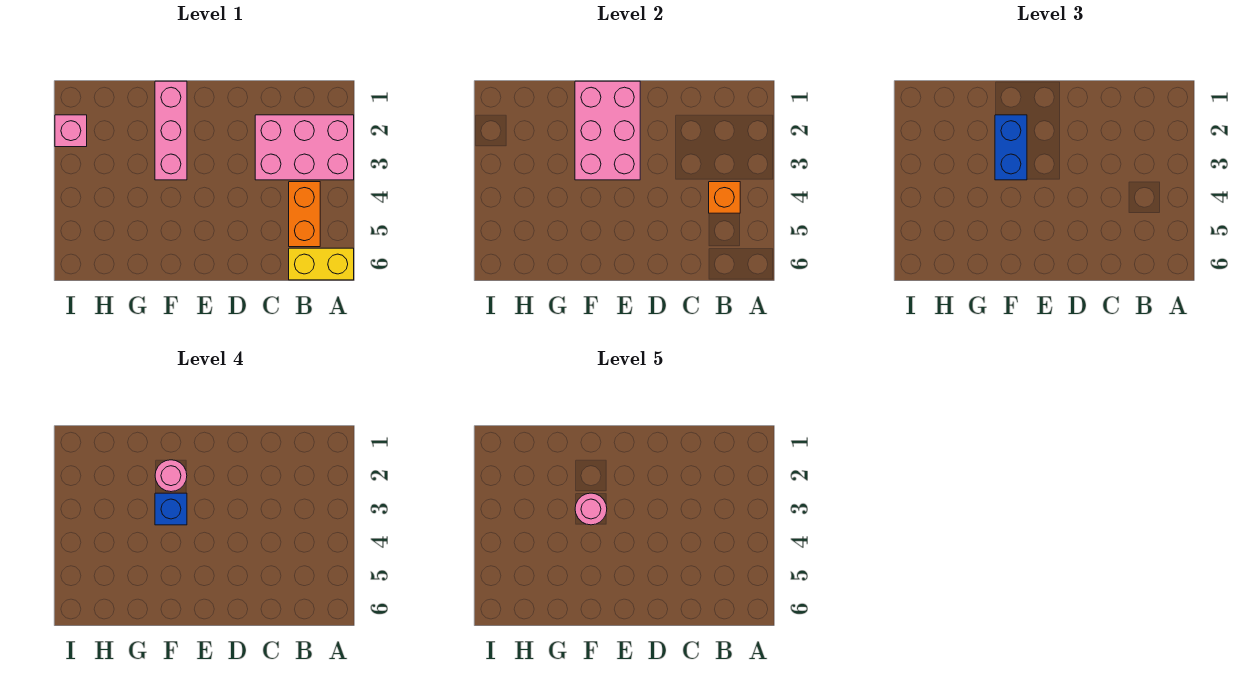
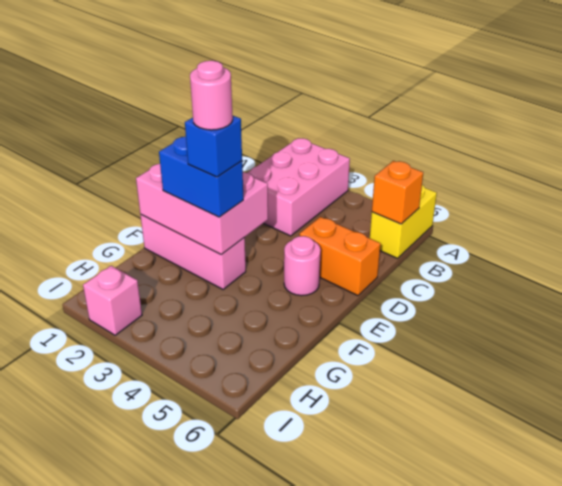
orange 1x2 brick [289,182,320,247] -> orange 1x2 brick moved to [300,217,380,296]
orange 1x1 brick [709,182,740,213] -> orange 1x1 brick moved to [372,161,423,224]
pink 1x1 round brick [155,460,187,492] -> pink 1x1 round brick moved to [284,236,321,296]

